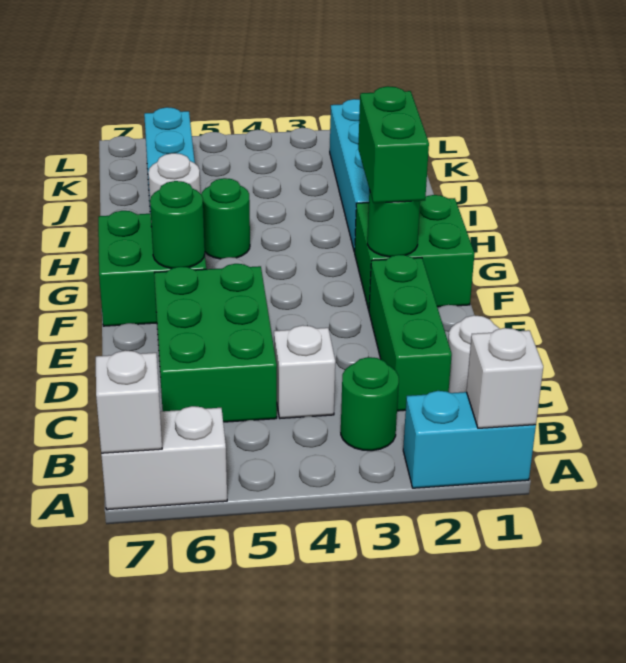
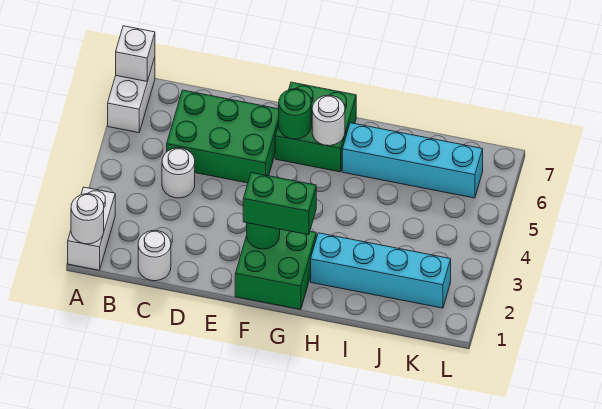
cyan 1x2 brick [403,391,536,488] -> white 1x2 brick [68,187,115,270]
white 1x1 brick [466,328,543,428] -> white 1x1 round brick [71,194,104,244]
green 1x1 round brick [341,357,399,451] -> none
green 1x3 brick [369,255,452,411] -> none
white 1x1 brick [274,325,335,418] -> white 1x1 round brick [162,148,195,198]
green 1x1 round brick [201,178,250,259] -> none

